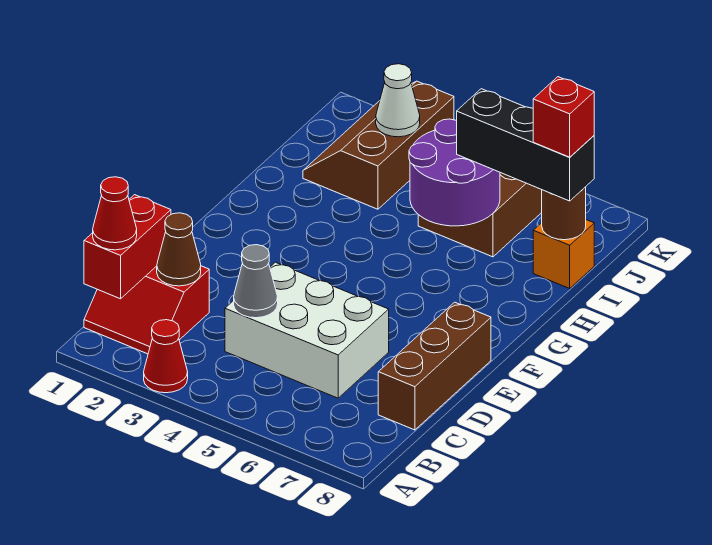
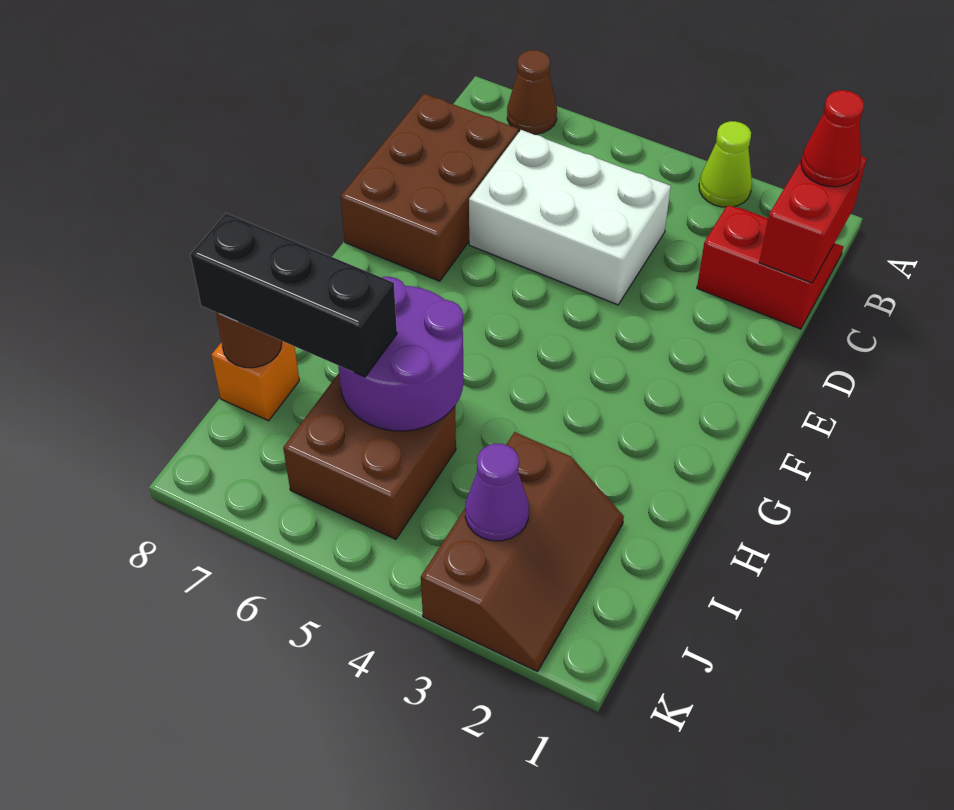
red 1x1 cone [144,320,188,393] -> lime 1x1 cone [699,121,752,207]
brown 1x1 cone [157,213,201,286] -> brown 1x1 cone moved to [507,50,557,134]
grey 1x1 cone [234,245,278,318] -> none
brown 1x3 brick [378,302,491,430] -> brown 2x3 brick [340,94,518,281]
red 1x1 brick [533,77,594,157] -> none
white 1x1 cone [376,64,420,137] -> purple 1x1 cone [465,444,529,541]

